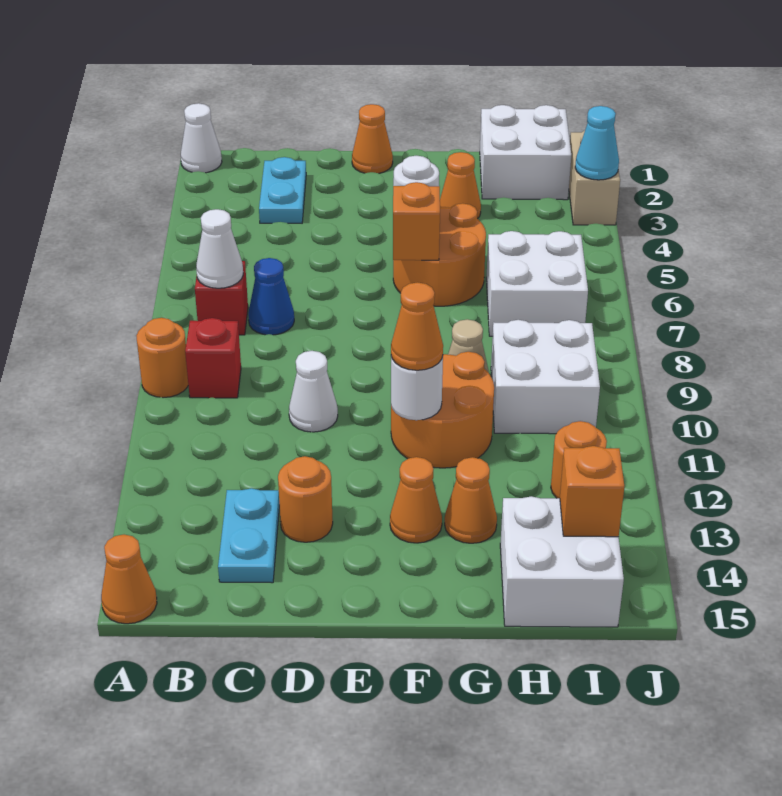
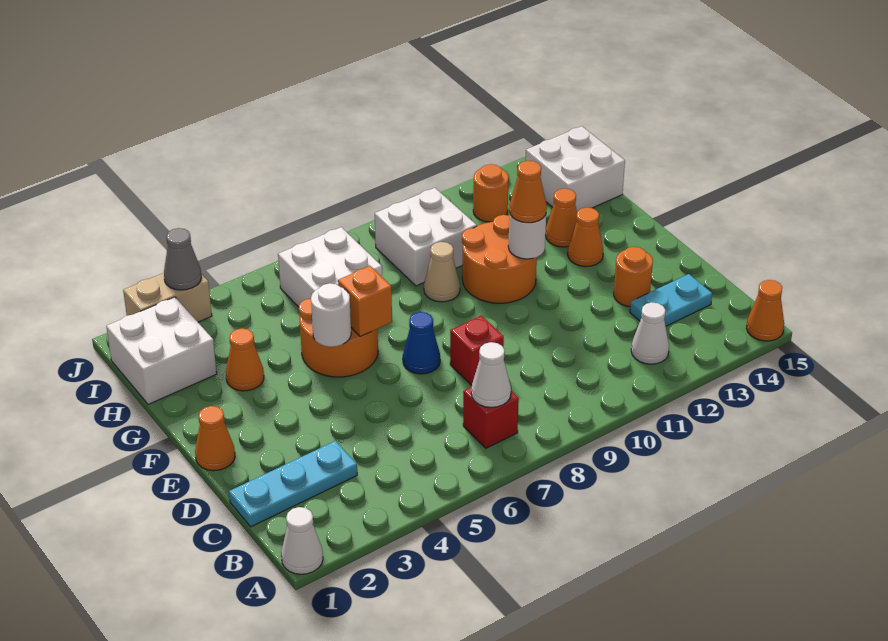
orange 1x1 round brick [136,318,188,398] -> none
red 1x1 brick [185,318,241,398] -> red 1x1 brick moved to [450,316,504,386]
cyan 1x2 plate [259,157,306,223] -> cyan 1x3 plate [229,441,357,527]
blue 1x1 cone [248,258,294,335] -> blue 1x1 cone moved to [403,312,440,374]
white 1x1 cone [289,351,338,432] -> white 1x1 cone moved to [631,302,669,364]
orange 1x1 brick [560,446,624,537] -> none
cyan 1x1 cone [575,106,619,180] -> grey 1x1 cone [164,228,201,290]

